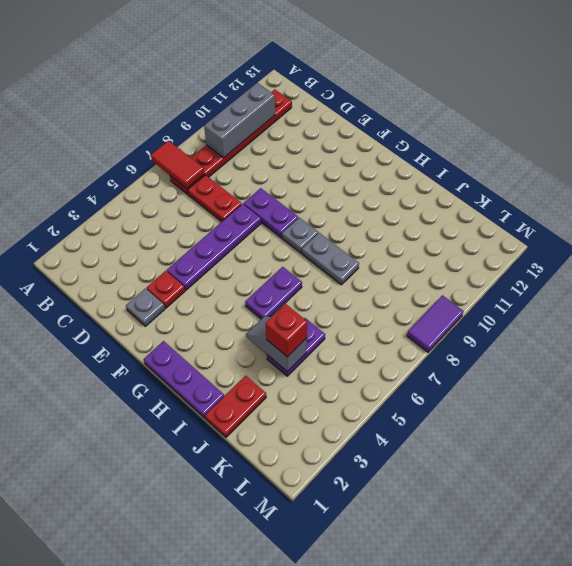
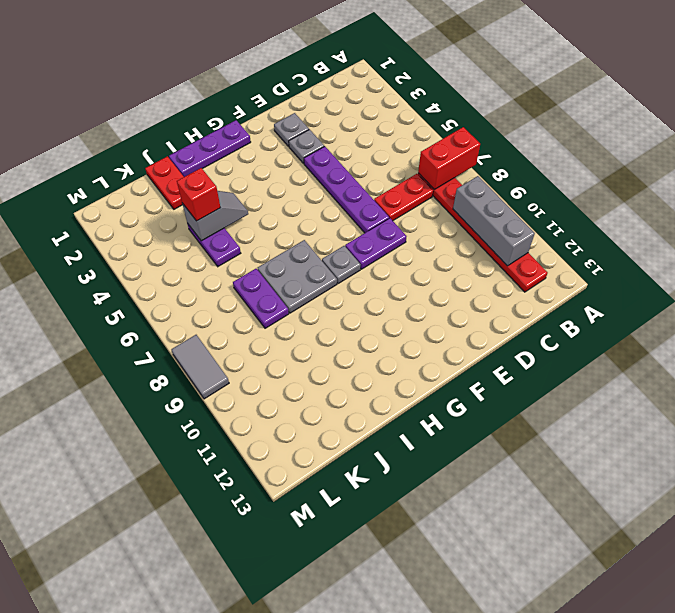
red 1x2 tile [151,141,204,188] -> red 1x2 brick [418,127,480,189]
red 1x1 plate [147,271,185,308] -> grey 1x1 plate [289,130,324,164]
purple 1x2 plate [245,267,302,319] -> purple 1x2 plate moved to [233,269,289,328]
grey 1x2 plate [302,233,359,285] -> grey 2x2 plate [258,240,337,313]
purple 1x2 tile [407,295,464,352] -> grey 1x2 tile [171,335,229,399]

